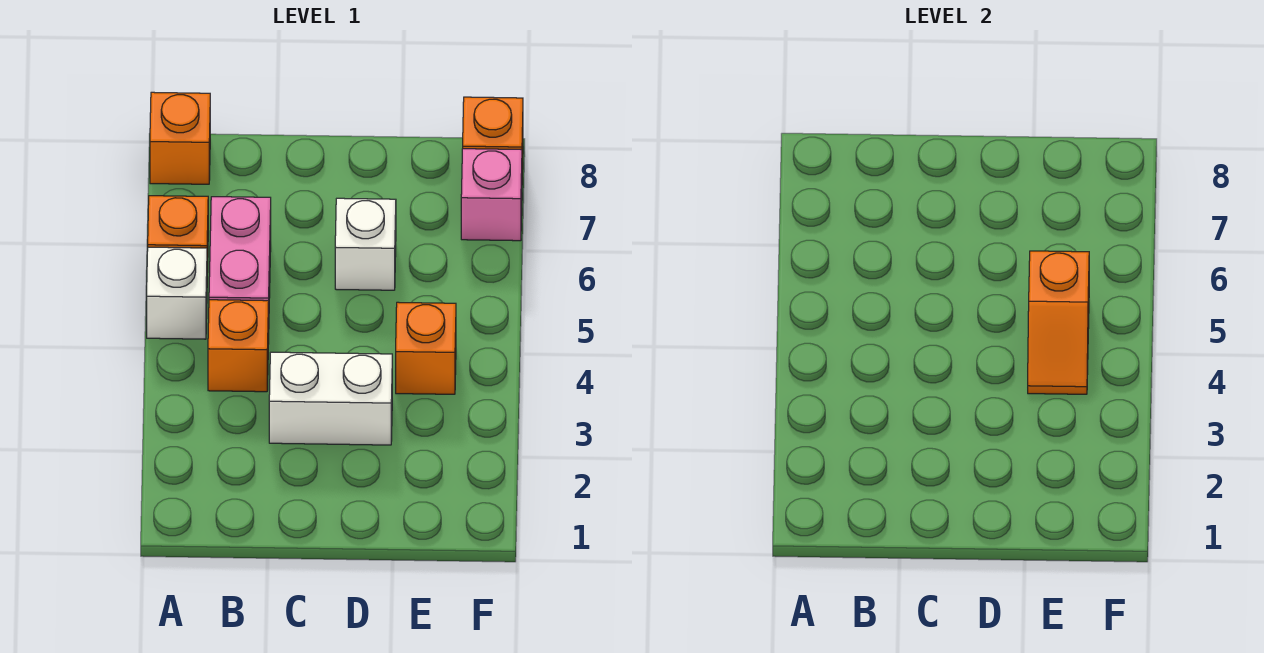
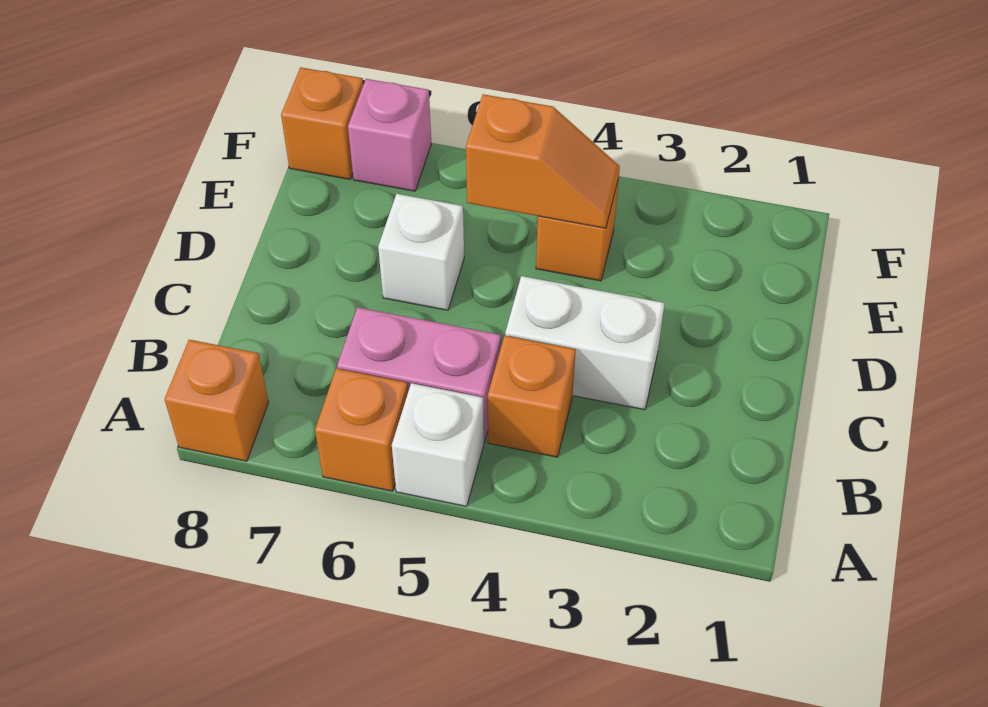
white 1x2 brick [269,352,392,445] -> white 1x2 brick turned to [505,276,665,410]

